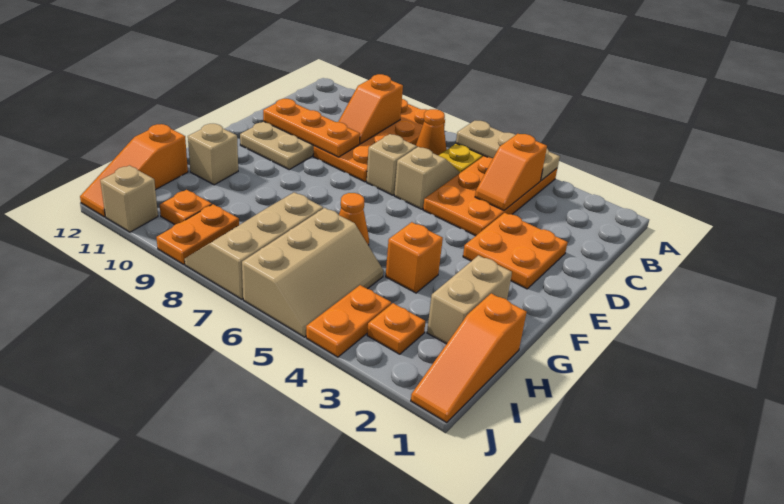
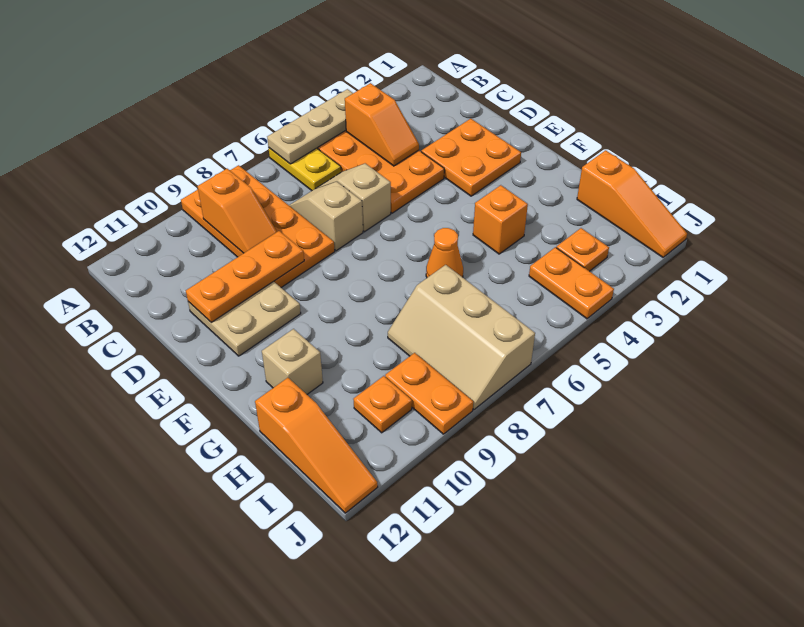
orange 1x1 cone [416,109,447,156] -> none
tan 1x2 brick [427,255,512,344] -> none
tan 2x3 slope [242,208,383,337] -> none
tan 1x1 brick [100,166,158,232] -> none

